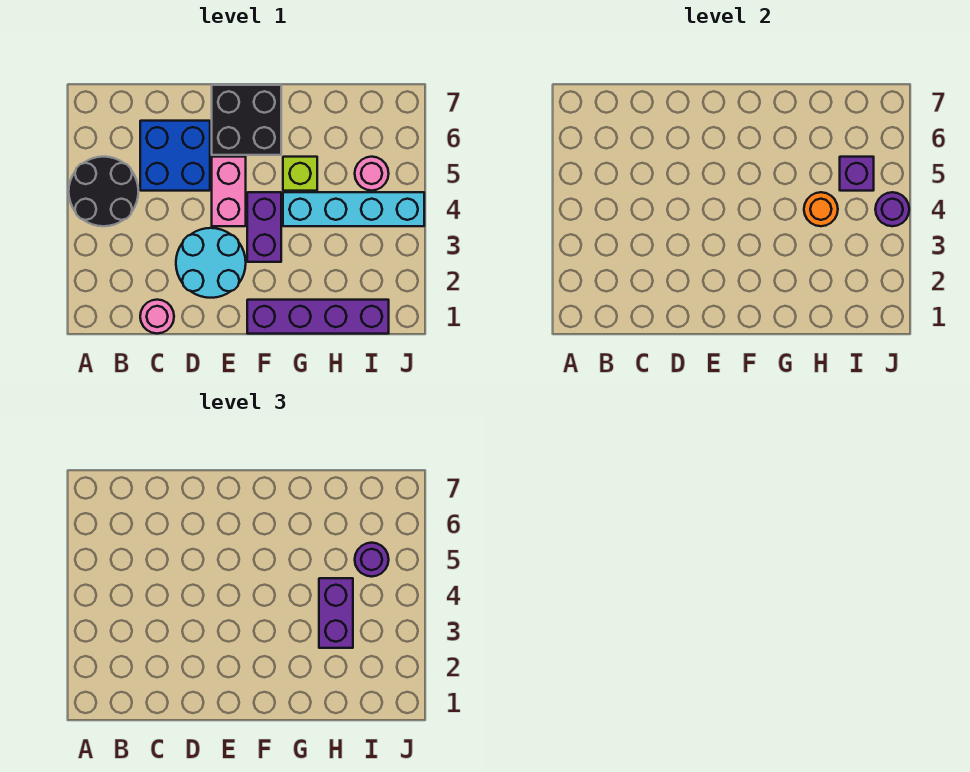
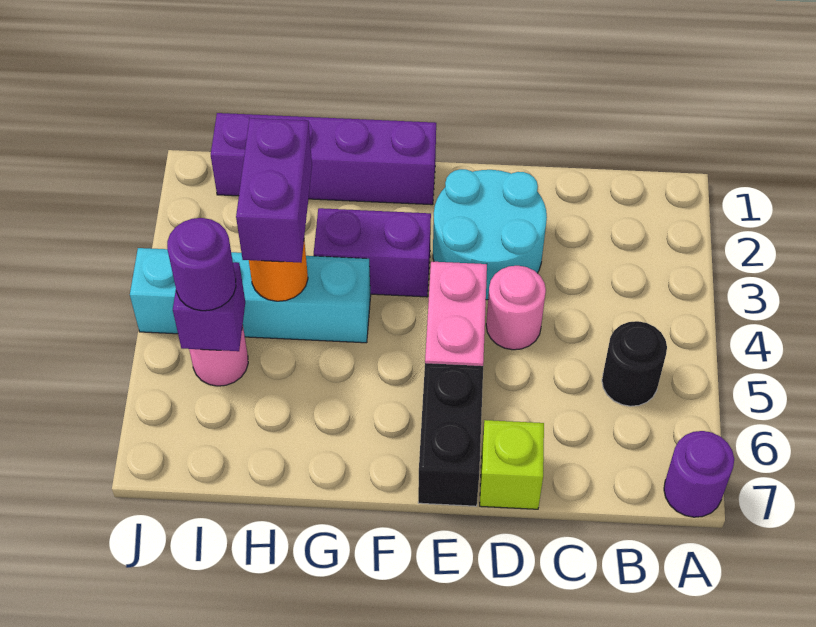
black 2x2 round brick [69,157,138,226] -> black 1x1 round brick [602,321,667,406]
pink 1x1 round brick [140,300,174,334] -> pink 1x1 round brick moved to [486,266,546,350]
blue 2x2 brick [140,121,210,191] -> none
black 2x2 brick [212,85,281,155] -> black 1x2 brick [418,363,483,506]
purple 1x2 brick [247,192,281,262] -> purple 1x2 brick turned to [314,208,431,297]
lime 1x1 brick [283,157,317,191] -> lime 1x1 brick moved to [480,420,544,509]
purple 1x1 round brick [875,192,909,226] -> purple 1x1 round brick moved to [664,431,734,517]

